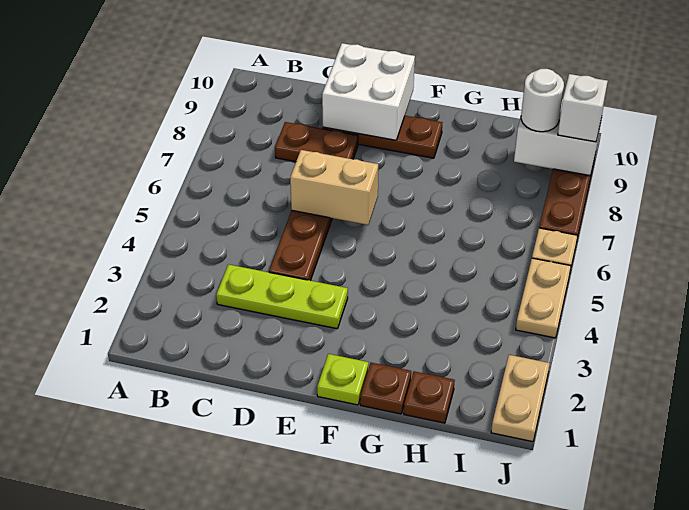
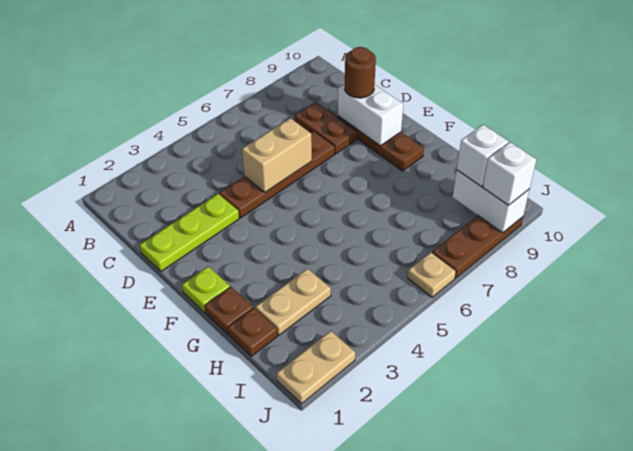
lime 1x3 plate [216,264,348,329] -> lime 1x3 plate turned to [140,194,239,271]
tan 1x2 brick [290,150,378,225] -> tan 1x2 brick turned to [242,118,312,192]
white 2x2 brick [322,43,415,140] -> white 1x2 brick [338,84,403,146]
none -> brown 1x1 round brick [345,47,376,98]
white 1x1 round brick [521,69,564,132] -> white 1x1 brick [457,125,509,187]
tan 1x2 plate [516,258,571,338] -> tan 1x2 plate moved to [256,269,331,335]

